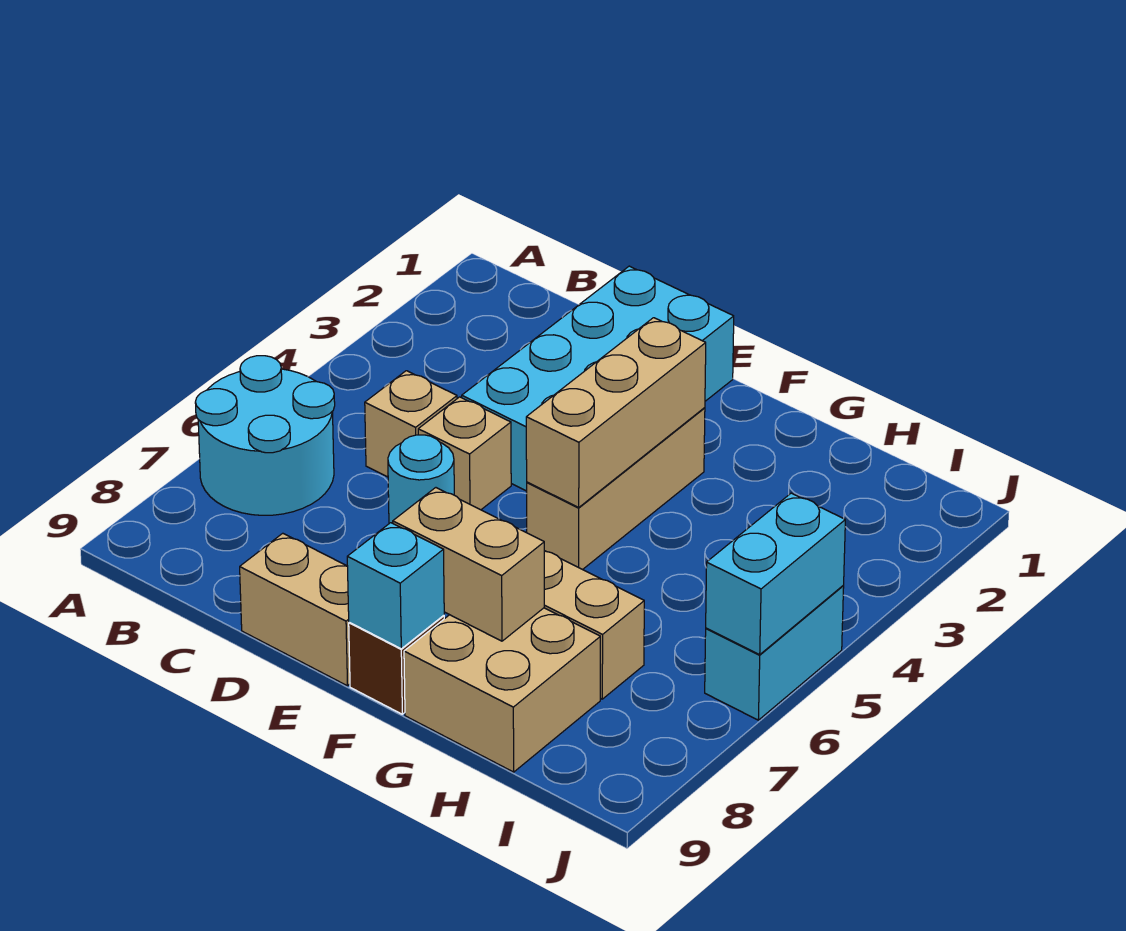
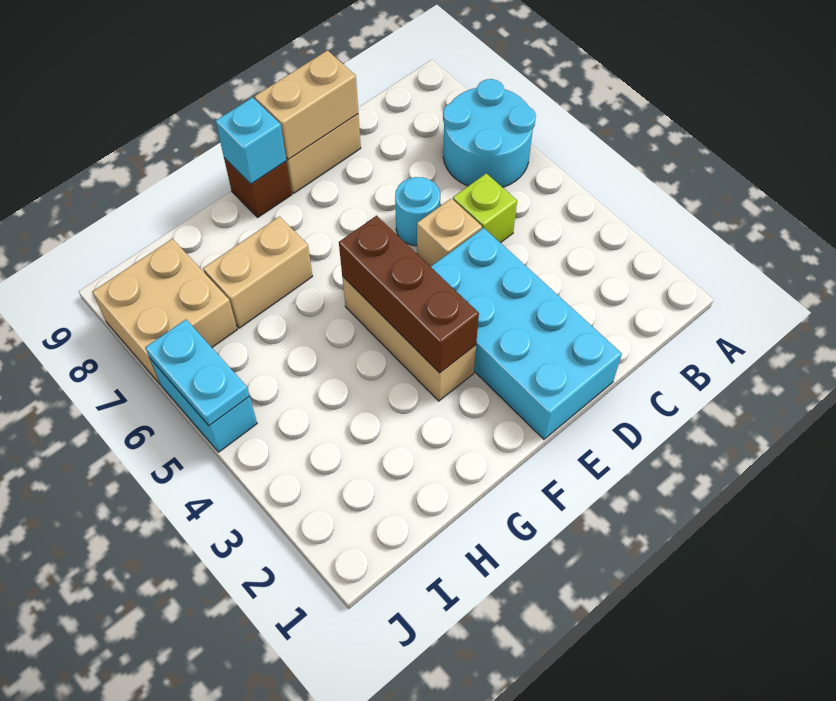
tan 1x1 brick [365,371,457,477] -> lime 1x1 brick [453,173,517,243]
tan 1x3 brick [526,318,706,507] -> brown 1x3 brick [339,216,479,373]
tan 1x2 brick [393,488,544,641] -> tan 1x2 brick moved to [254,50,358,160]
tan 2x2 brick [404,608,600,772] -> tan 2x2 brick moved to [92,239,237,384]
cyan 1x2 brick [706,493,845,655] -> cyan 1x2 plate [145,320,249,426]

